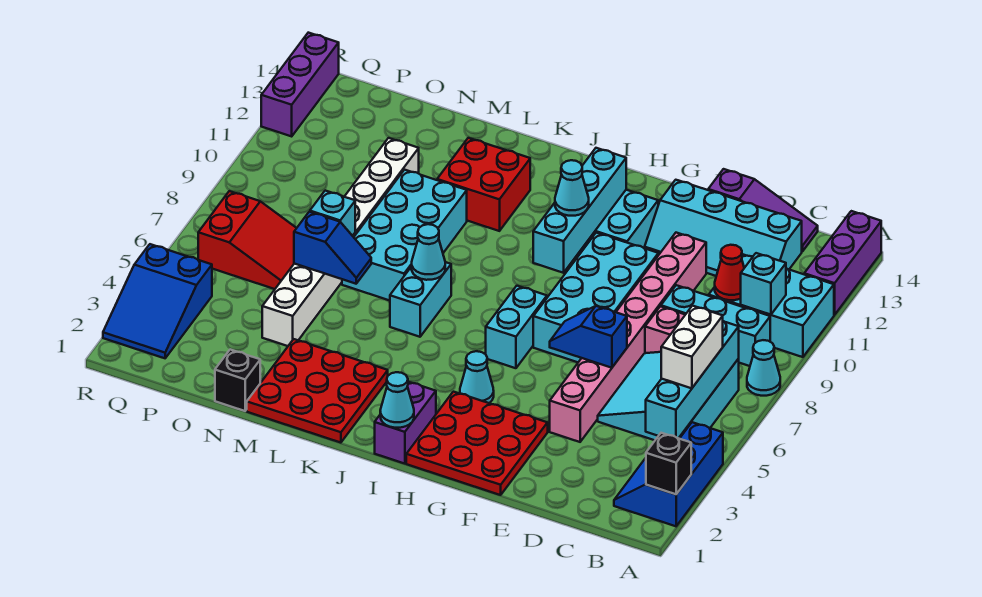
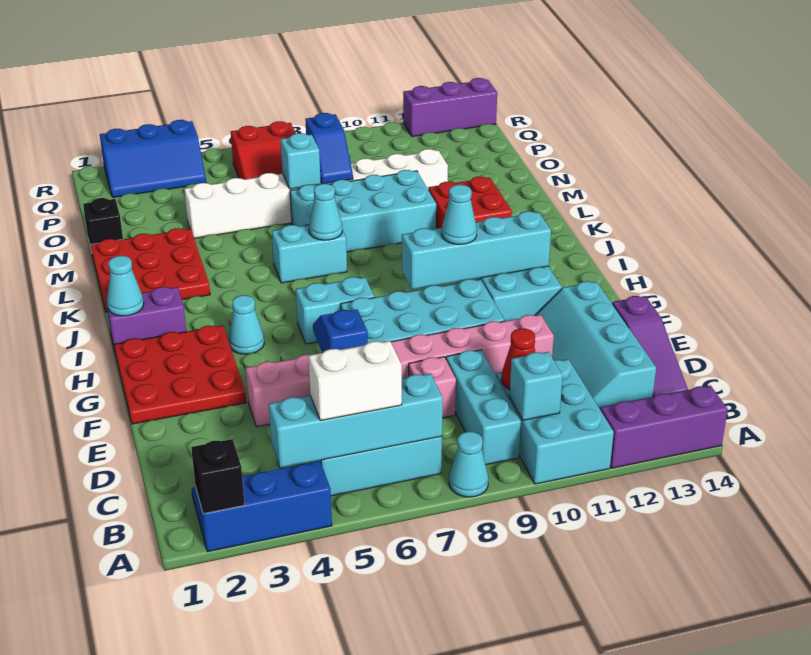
blue 1x2 slope [294,212,371,284] -> blue 1x2 slope moved to [305,113,353,184]
blue 2x3 slope [103,244,212,358] -> blue 2x3 slope turned to [100,120,206,197]

